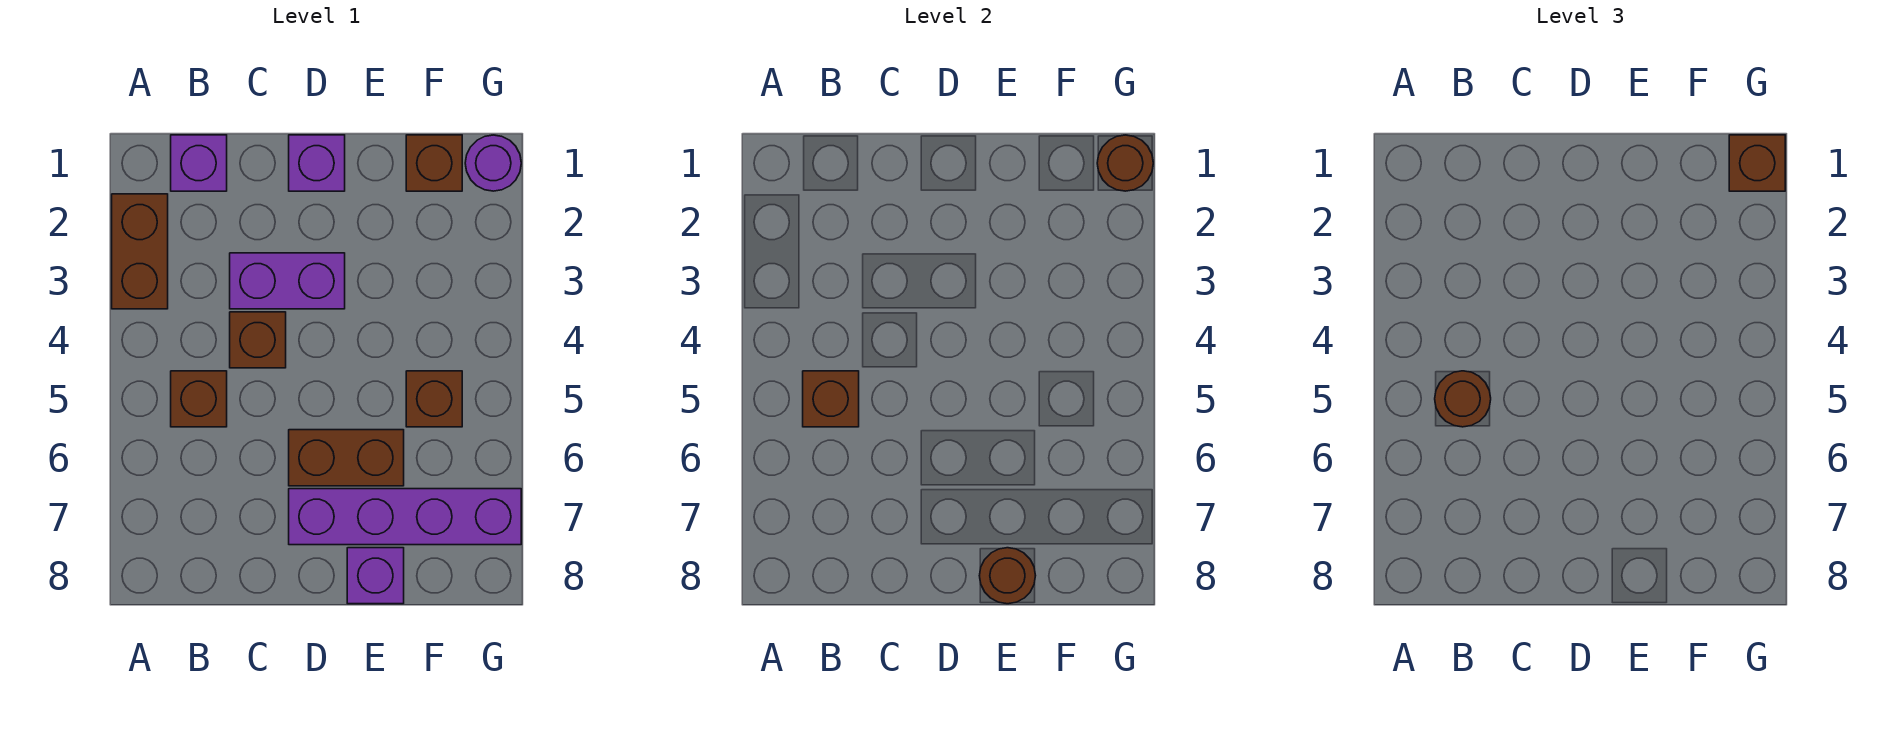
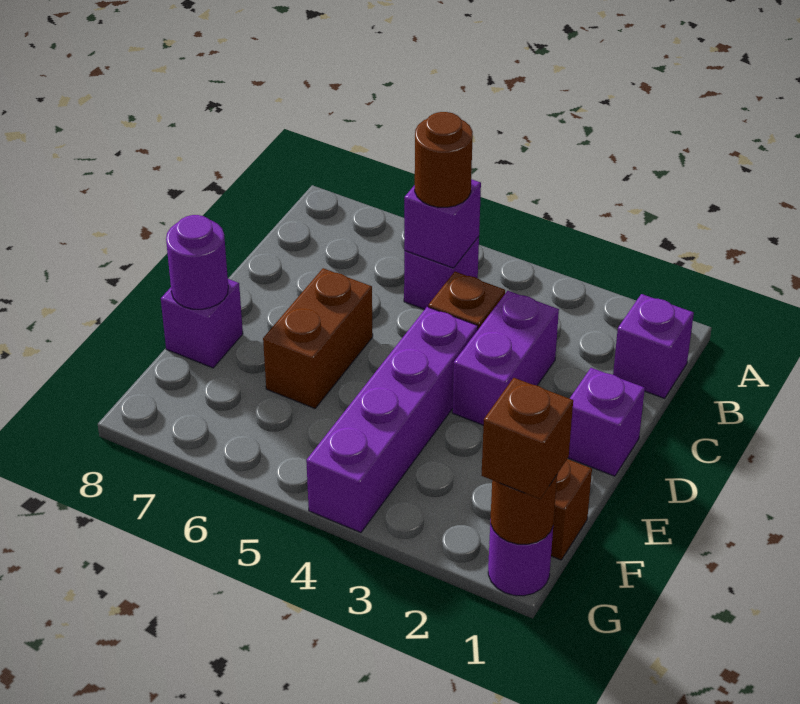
brown 1x2 brick [112,194,168,309] -> none
brown 1x1 brick [171,371,227,427] -> purple 1x1 brick [404,237,479,309]
brown 1x1 brick [803,371,859,427] -> purple 1x1 brick [404,179,481,268]
purple 1x4 brick [289,489,521,545] -> purple 1x4 brick moved to [306,307,478,533]
brown 1x1 round brick [979,548,1036,604] -> purple 1x1 round brick [166,215,228,309]
brown 1x1 brick [406,371,462,427] -> none

